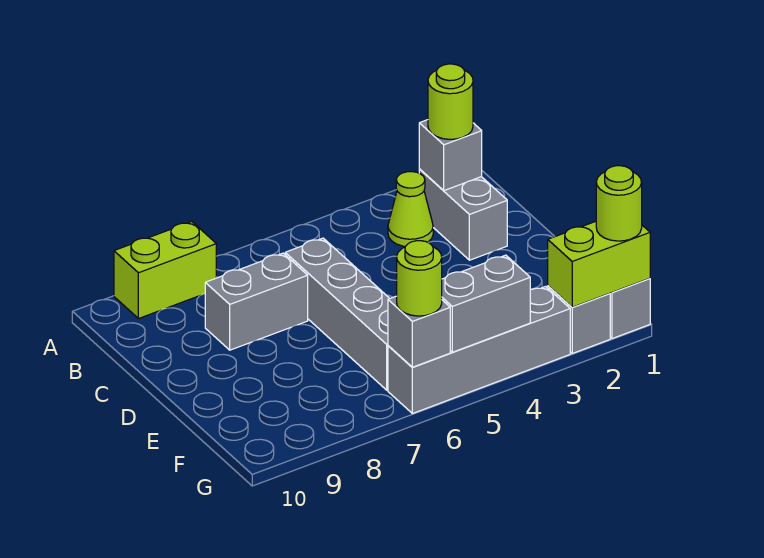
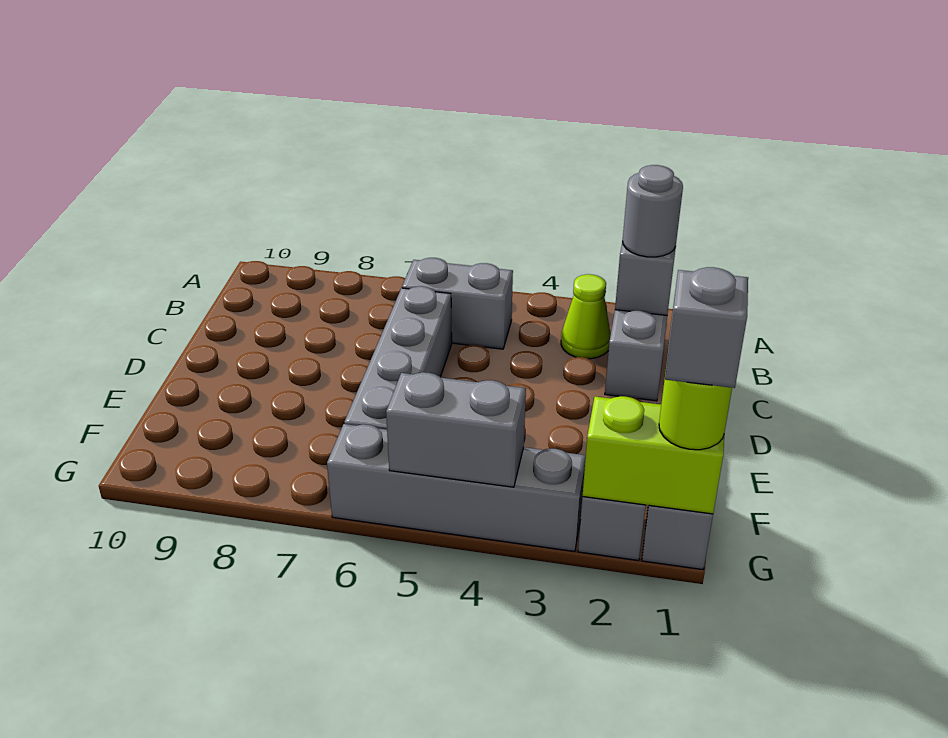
lime 1x2 brick [114,222,216,319] -> none
lime 1x1 round brick [428,64,473,139] -> grey 1x1 round brick [623,165,683,257]
grey 1x2 brick [205,253,308,350] -> grey 1x2 brick moved to [402,258,513,349]
grey 1x1 brick [388,296,450,367] -> grey 1x1 brick moved to [665,267,748,388]
lime 1x1 round brick [397,241,442,316] -> none

